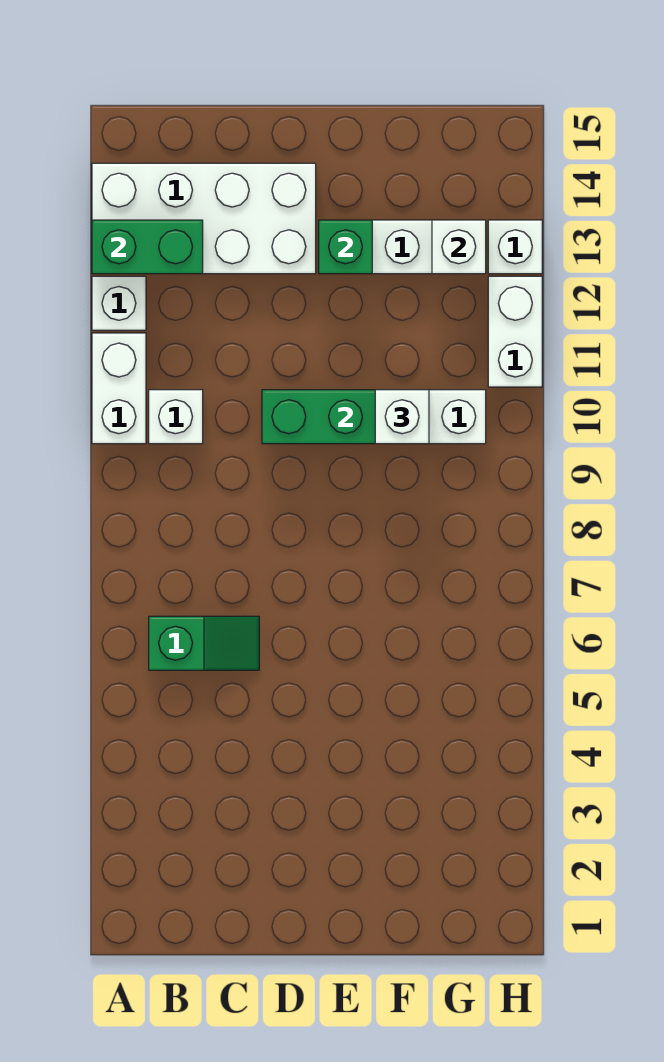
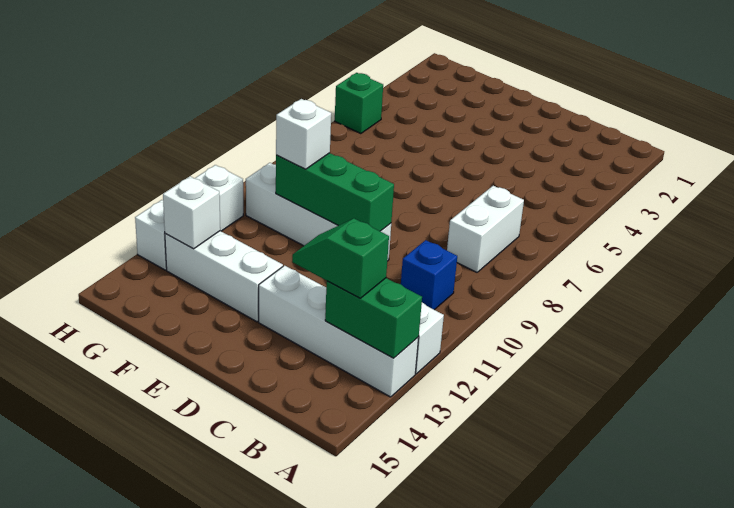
white 1x2 brick [92,333,146,444] -> white 1x2 brick moved to [447,186,524,272]
white 2x4 brick [92,163,316,274] -> white 1x4 brick [259,265,419,397]
green 1x2 slope [149,616,259,670] -> green 1x2 slope moved to [292,219,389,298]
white 1x1 brick [149,390,203,444] -> blue 1x1 brick [401,240,457,310]
green 1x1 brick [319,220,372,274] -> green 1x1 brick moved to [335,73,383,134]

